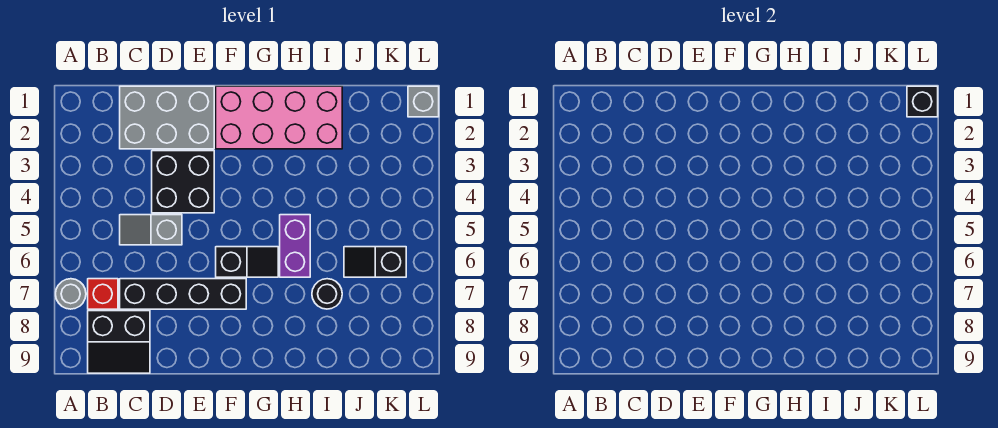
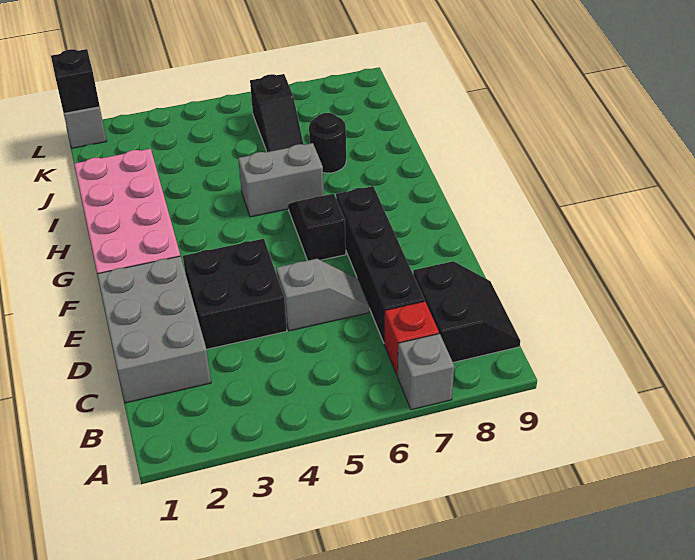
grey 1x1 round brick [56,279,86,309] -> grey 1x1 brick [398,334,454,410]
grey 1x2 slope [120,215,182,245] -> grey 1x2 slope turned to [276,259,369,331]
purple 1x2 brick [280,215,310,277] -> grey 1x2 brick [238,143,324,217]

